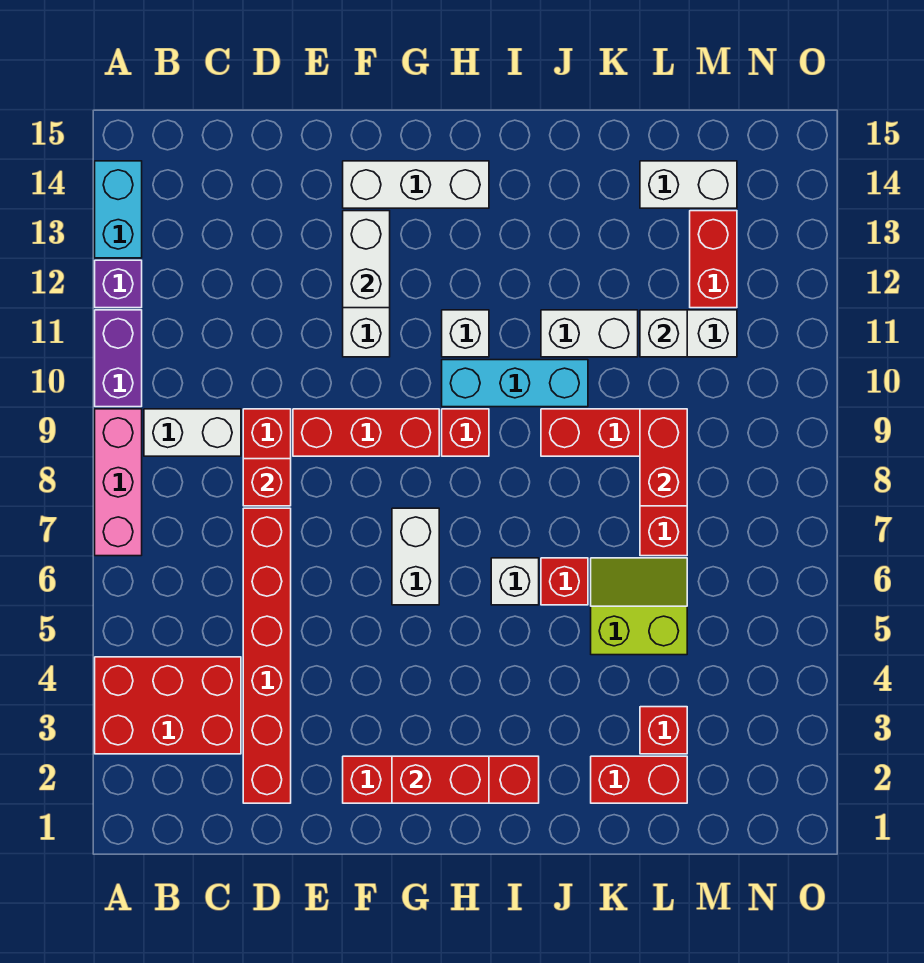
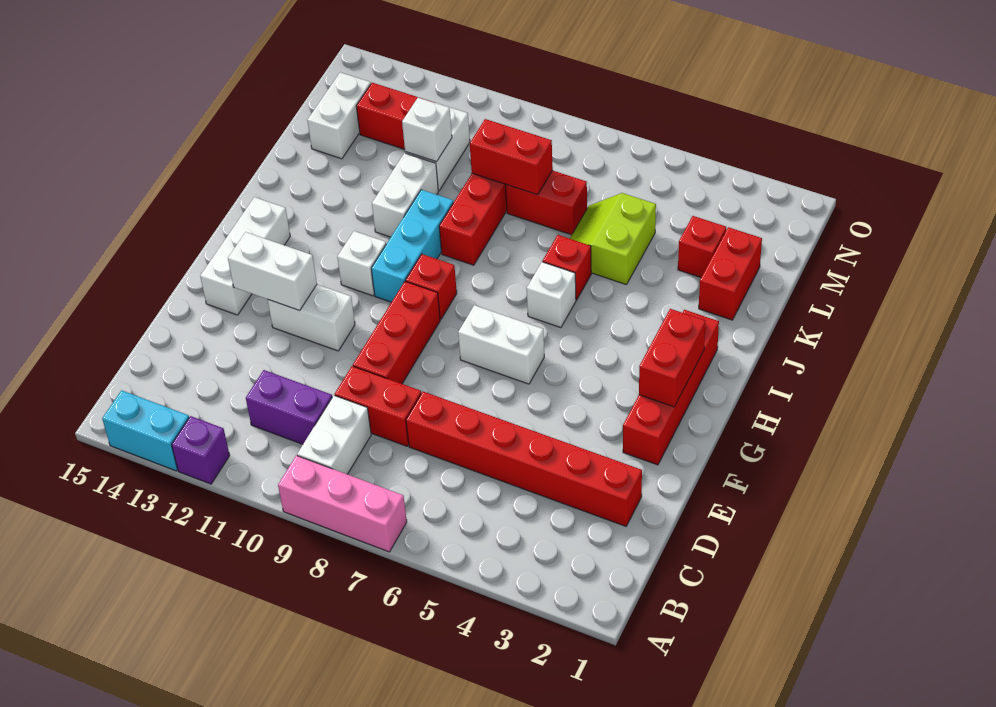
red 2x3 brick [95,657,241,754] -> none
purple 1x2 brick [95,310,142,407] -> purple 1x2 brick moved to [246,370,332,444]
red 1x1 brick [243,459,291,506] -> none

